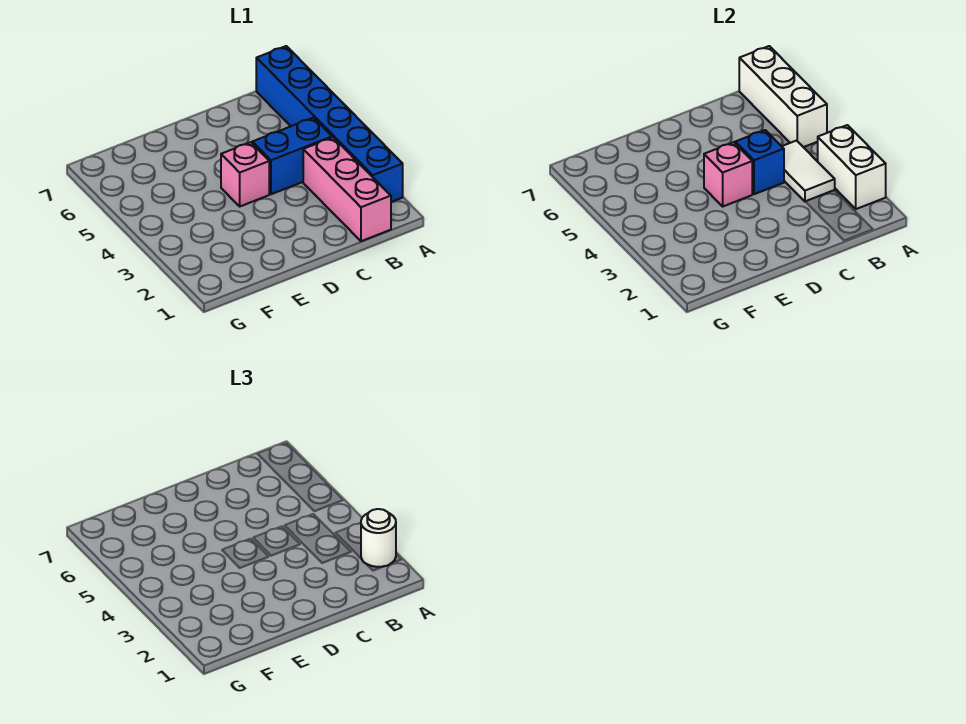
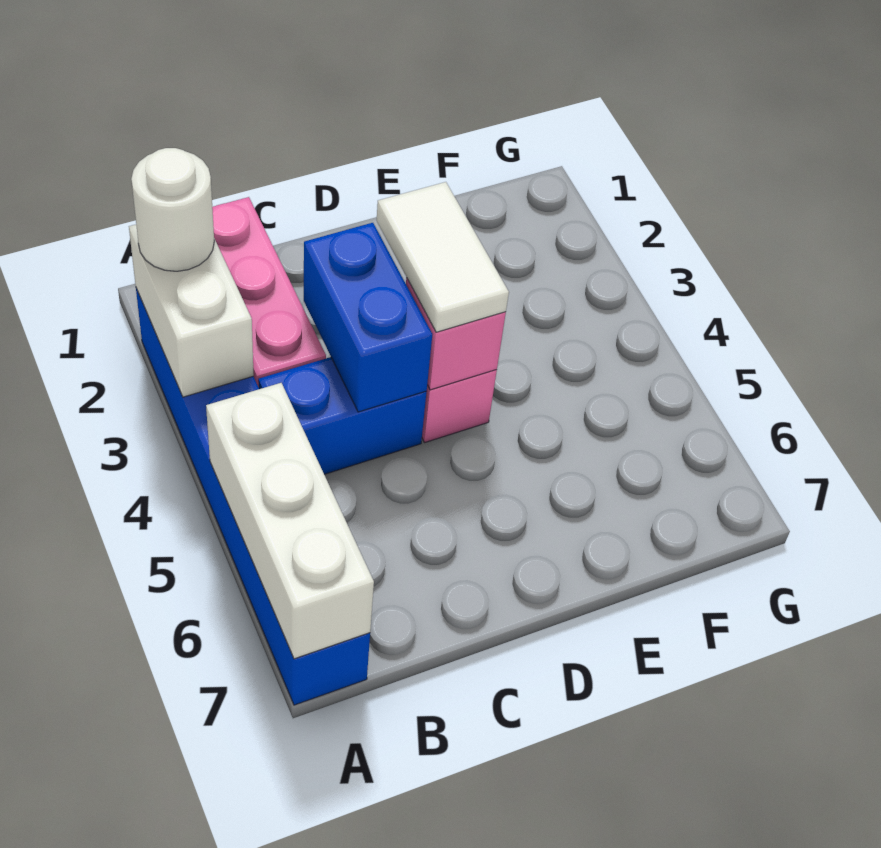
white 1x2 tile [782,141,835,202] -> white 1x2 tile moved to [377,182,509,332]
blue 1x1 brick [735,130,784,194] -> blue 1x2 brick [304,223,432,412]

